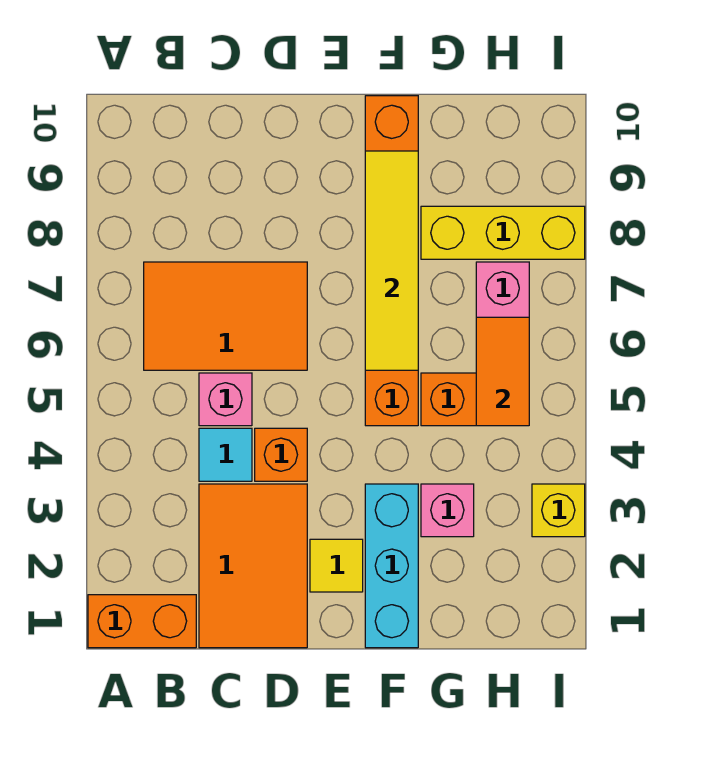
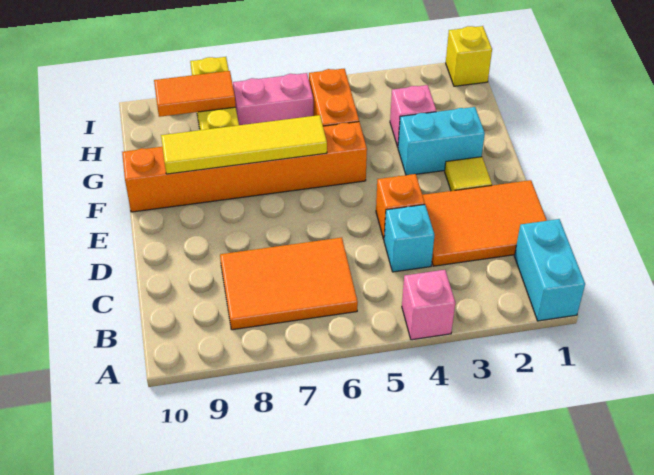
orange 1x2 brick [88,595,196,648] -> cyan 1x2 brick [514,219,585,321]
orange 2x3 tile [144,262,307,370] -> orange 2x3 tile turned to [220,238,358,330]
cyan 1x1 tile [199,428,252,481] -> cyan 1x1 brick [384,205,434,272]
pink 1x1 brick [199,373,252,426] -> pink 1x1 brick moved to [402,270,455,340]
cyan 1x3 brick [365,484,418,648] -> cyan 1x2 brick [398,107,485,175]
orange 1x2 tile [476,317,529,426] -> orange 1x2 tile moved to [154,71,236,117]
yellow 1x1 brick [532,484,585,537] -> yellow 1x1 brick moved to [446,26,492,86]

